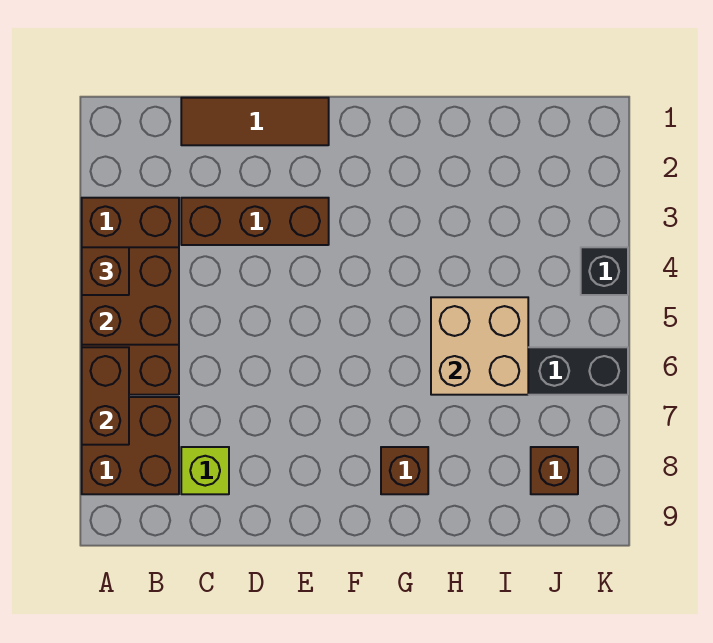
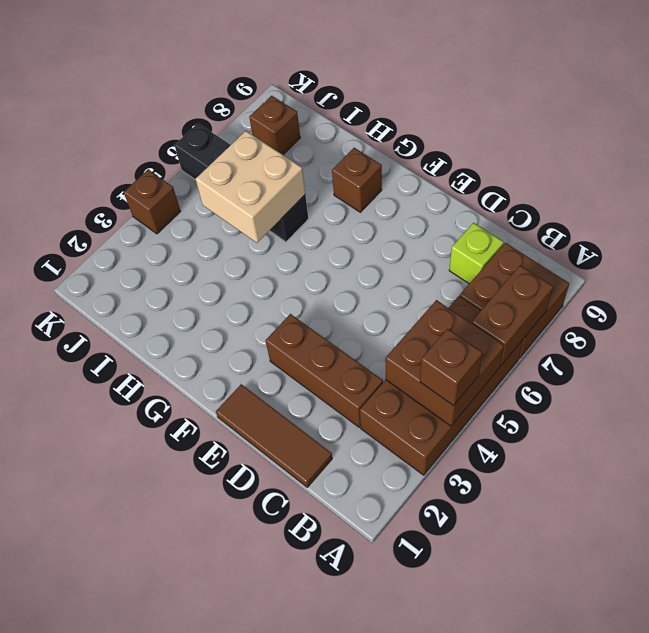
black 1x1 brick [581,247,628,295] -> brown 1x1 brick [124,170,181,234]

